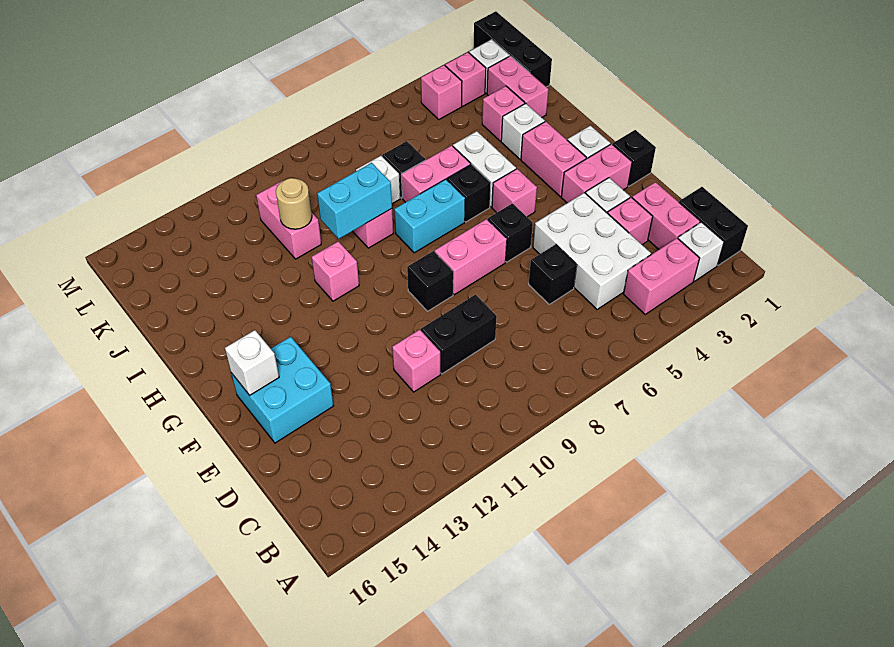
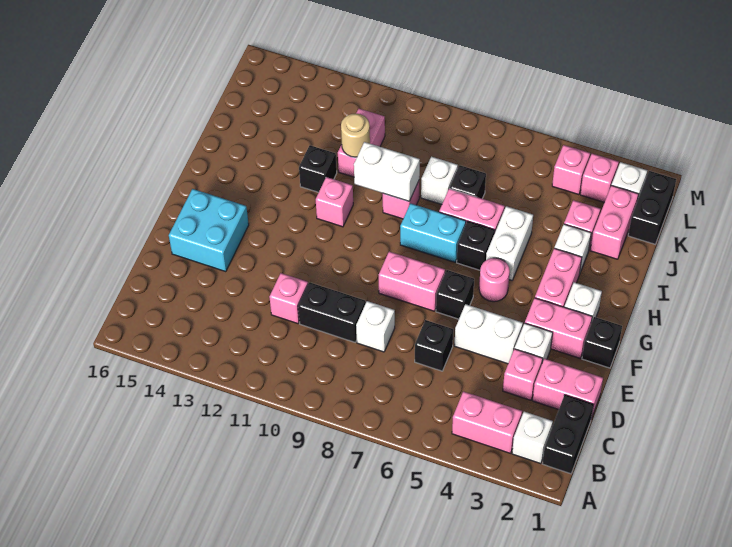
pink 1x2 brick [632,182,700,249] -> pink 1x2 brick turned to [533,359,603,419]
white 2x3 brick [533,193,651,309] -> white 1x2 brick [454,304,523,364]
black 1x1 brick [407,251,453,311] -> black 1x1 brick moved to [299,145,337,192]
white 1x1 brick [225,330,279,395] -> white 1x1 brick moved to [356,301,395,352]
pink 1x1 brick [492,169,537,217] -> pink 1x1 round brick [479,258,510,302]
cyan 1x2 brick [317,163,392,239] -> white 1x2 brick [354,142,420,201]
black 1x3 brick [473,11,552,87] -> black 1x2 brick [628,171,676,244]

